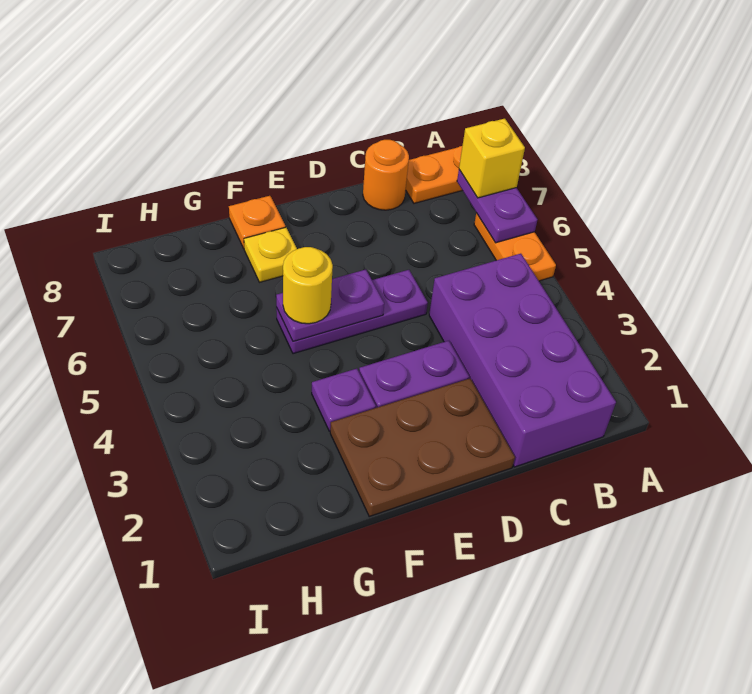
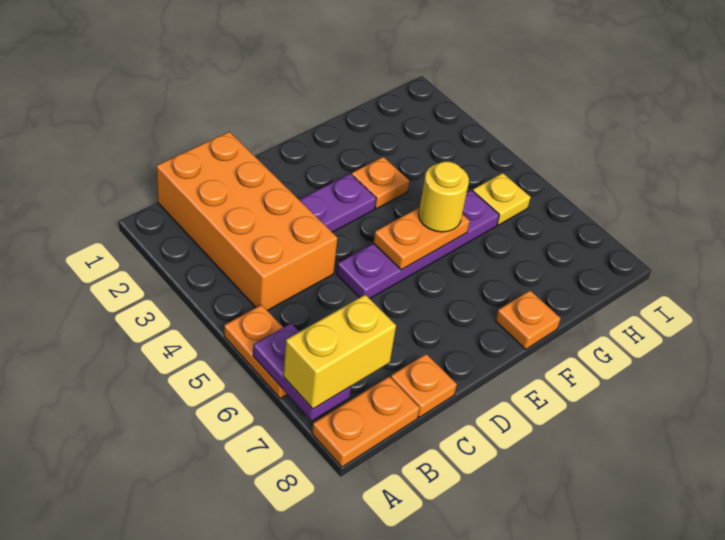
yellow 1x1 brick [459,119,525,198] -> yellow 1x2 brick [283,295,396,409]
purple 2x4 brick [429,254,616,467] -> orange 2x4 brick [157,132,337,311]
orange 1x1 round brick [363,140,409,210] -> orange 1x1 plate [391,354,457,417]
brown 2x3 plate [330,378,515,516] -> none
purple 1x3 plate [276,270,428,354] -> purple 1x4 plate [337,190,499,299]
purple 1x2 plate [276,270,384,341] -> orange 1x2 plate [373,207,470,270]
purple 1x1 plate [312,369,376,431] -> orange 1x1 plate [352,157,409,209]
yellow 1x1 plate [244,227,297,282] -> yellow 1x1 plate moved to [473,173,531,225]

